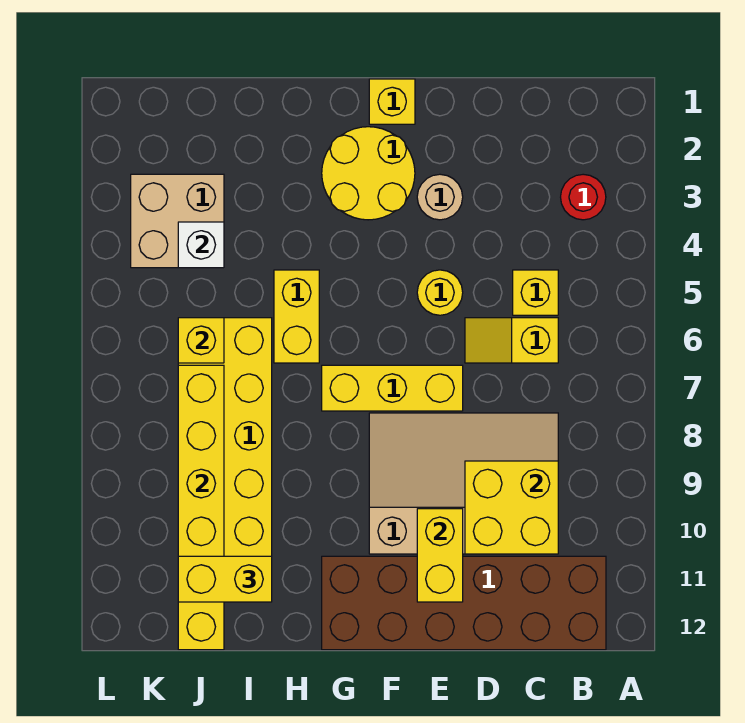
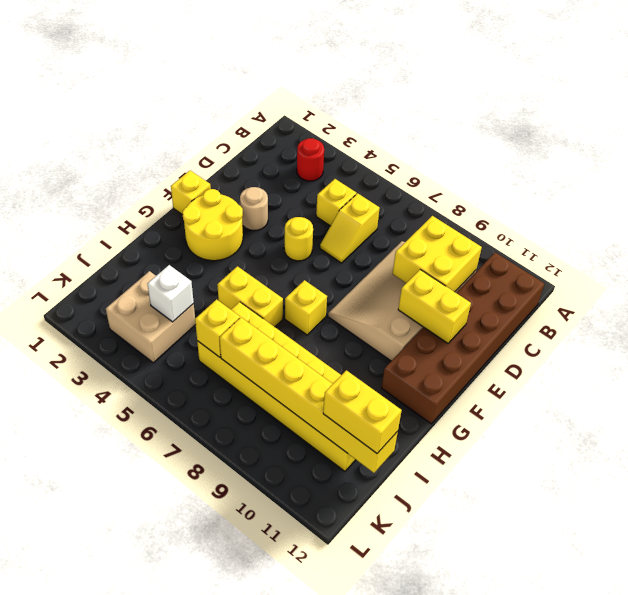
yellow 1x3 brick [322,365,463,411] -> yellow 1x1 brick [285,280,327,335]
yellow 1x2 brick [178,556,272,602] -> yellow 1x2 brick turned to [323,370,402,453]

